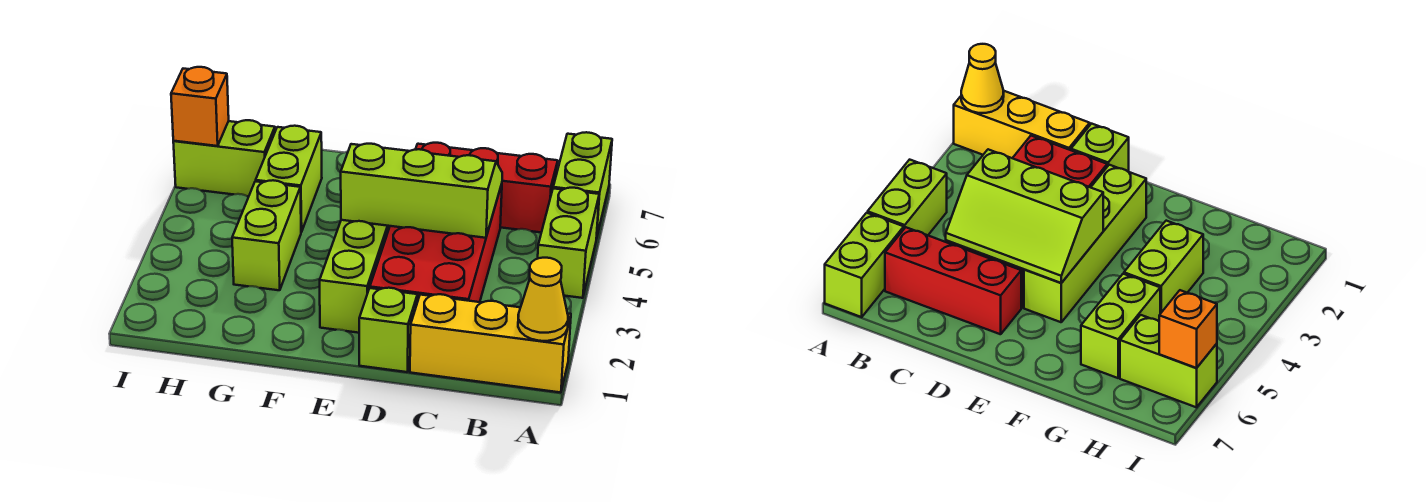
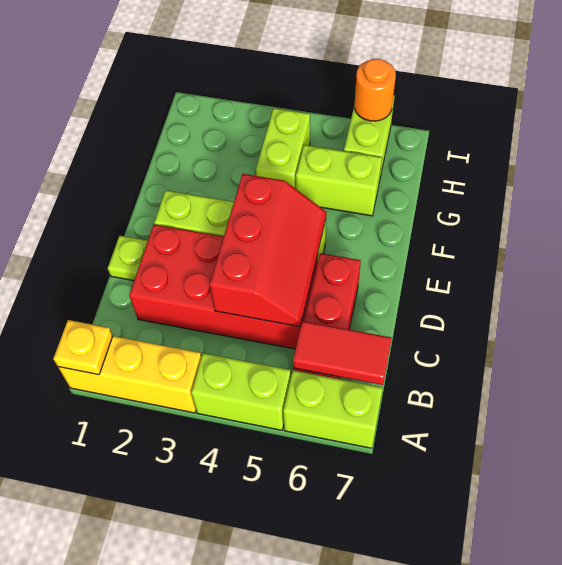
yellow 1x3 brick [410,294,571,393] -> yellow 1x3 brick turned to [58,336,202,413]
yellow 1x1 cone [518,258,568,341] -> yellow 1x1 plate [53,320,113,375]
none -> red 1x2 tile [293,321,392,385]
lime 2x3 slope [341,144,502,238] -> red 2x3 slope [210,174,326,327]
lime 1x1 brick [359,288,417,372] -> lime 1x1 plate [108,236,148,281]
lime 1x2 brick [232,180,301,290] -> lime 1x2 brick turned to [256,108,310,189]
orange 1x1 brick [171,67,229,146] -> orange 1x1 round brick [355,59,396,121]

